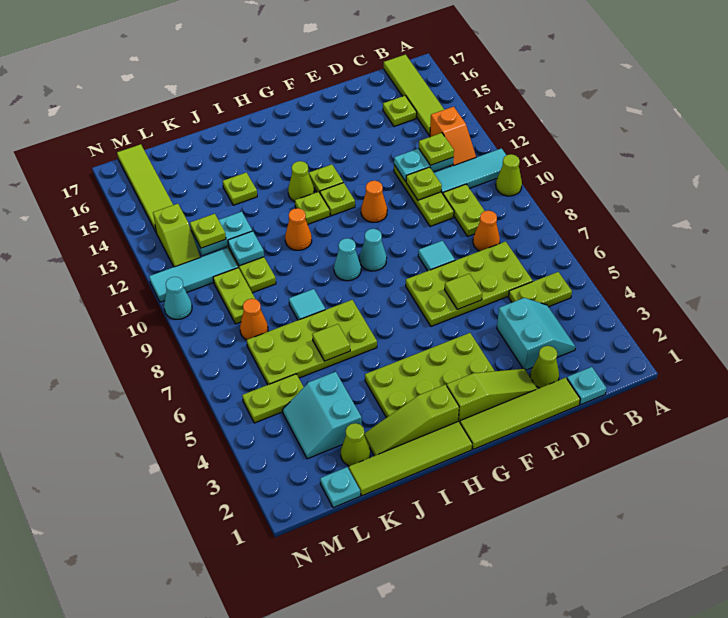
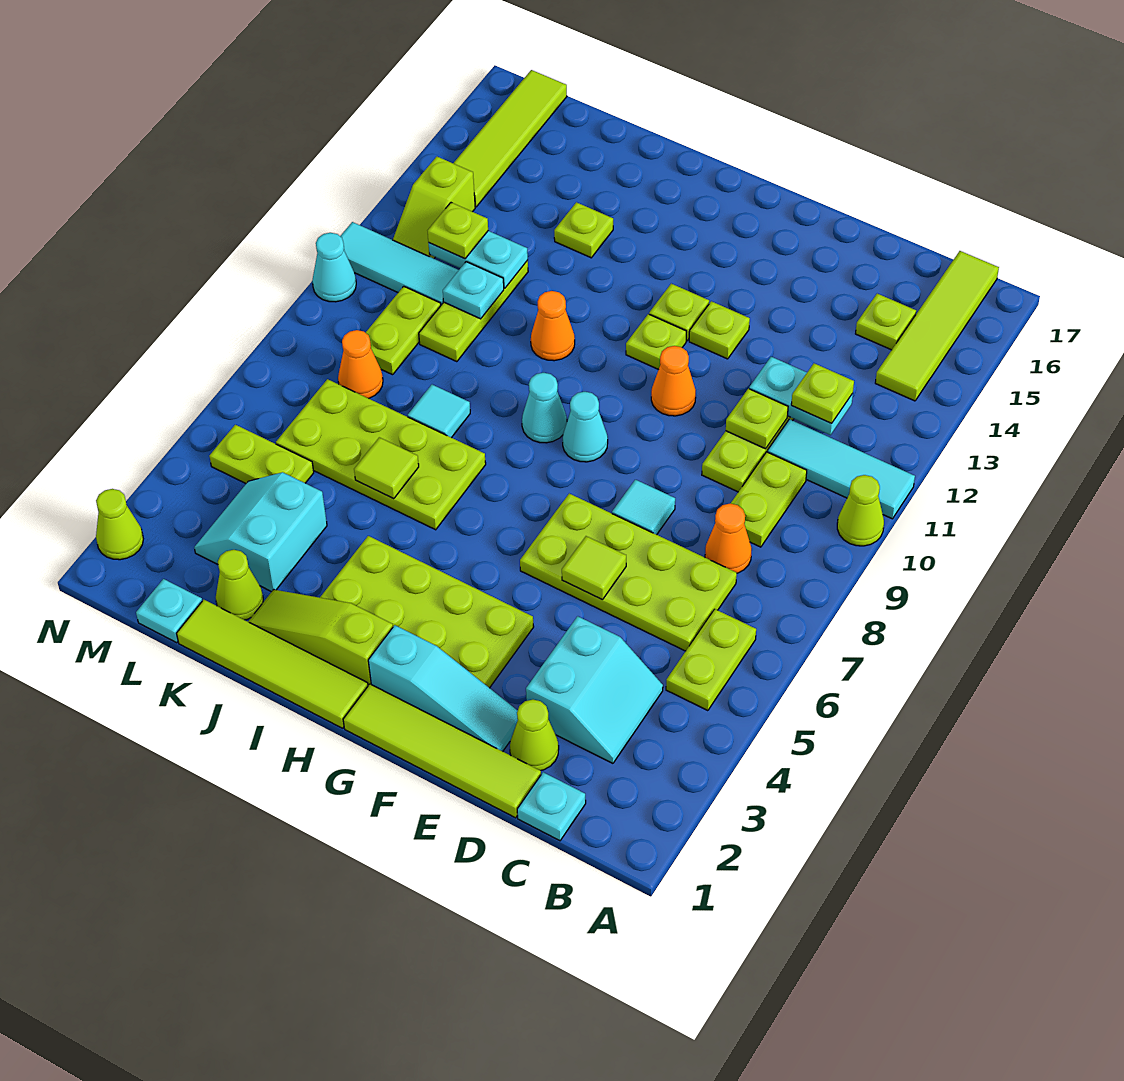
lime 1x2 plate [509,272,572,307] -> lime 1x2 plate turned to [666,609,756,711]
orange 1x2 slope [430,107,476,167] -> none
lime 1x3 slope [447,369,537,422] -> cyan 1x3 slope [368,625,518,751]
lime 1x1 plate [295,192,330,224] -> lime 1x1 plate moved to [689,301,750,359]
lime 1x1 cone [288,161,314,202] -> lime 1x1 cone moved to [96,489,143,560]

